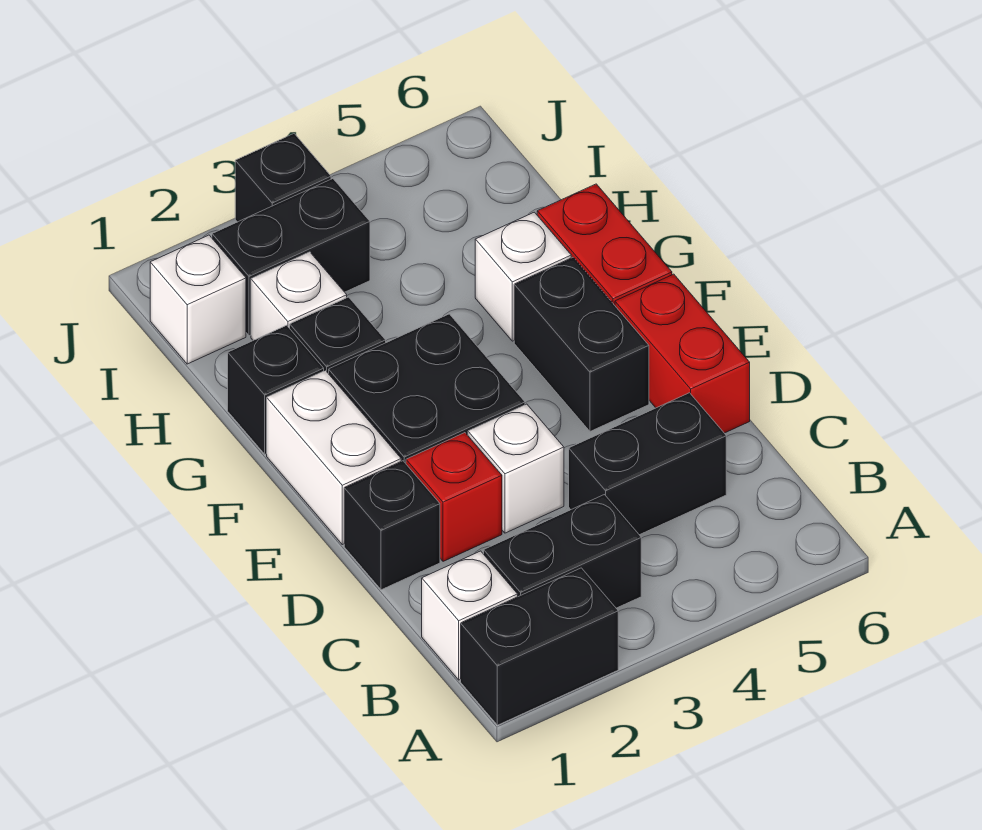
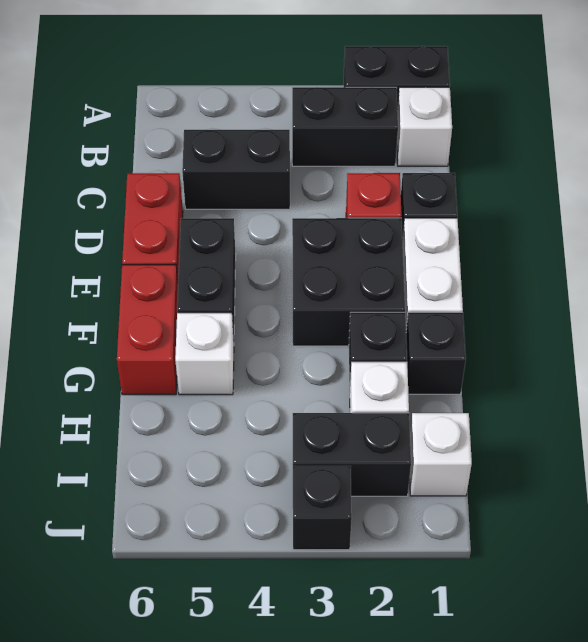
white 1x1 brick [468,404,564,533] -> none

